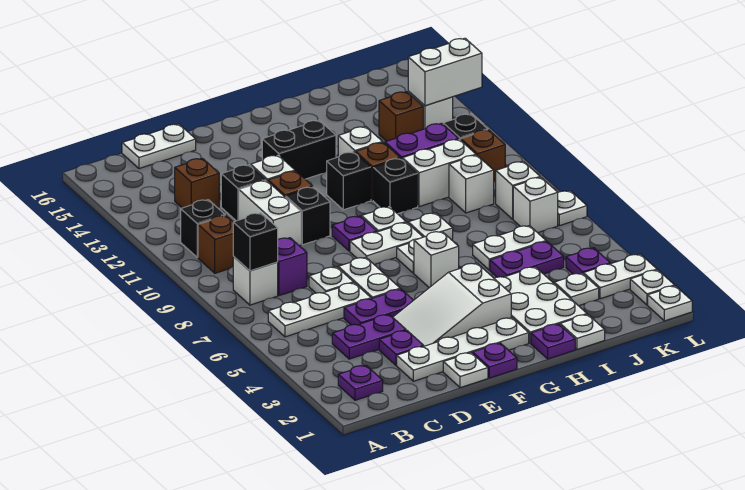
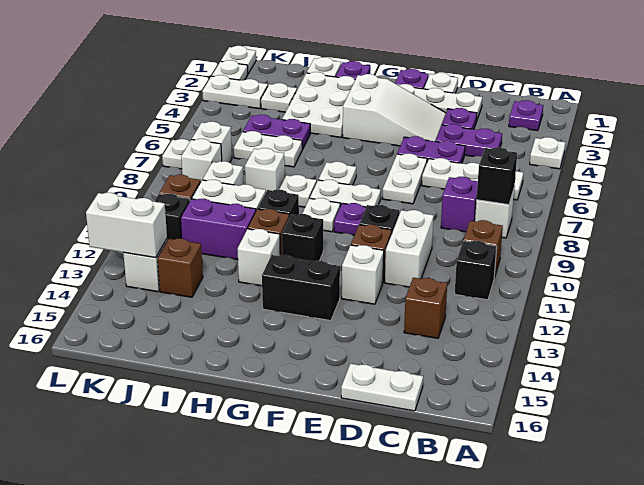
white 1x1 plate [309,267,354,293] -> white 1x1 plate moved to [530,137,565,169]
black 1x1 brick [221,165,266,221] -> none
white 1x1 brick [414,231,459,288] -> white 1x1 brick moved to [245,148,285,191]
purple 1x1 plate [566,248,610,274] -> none

